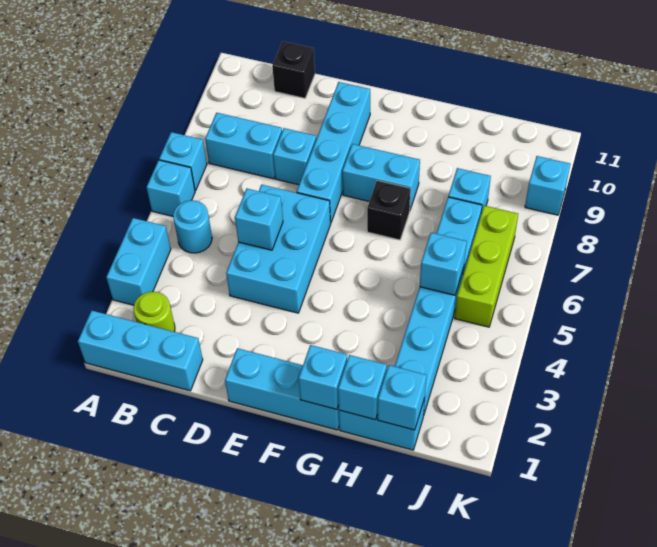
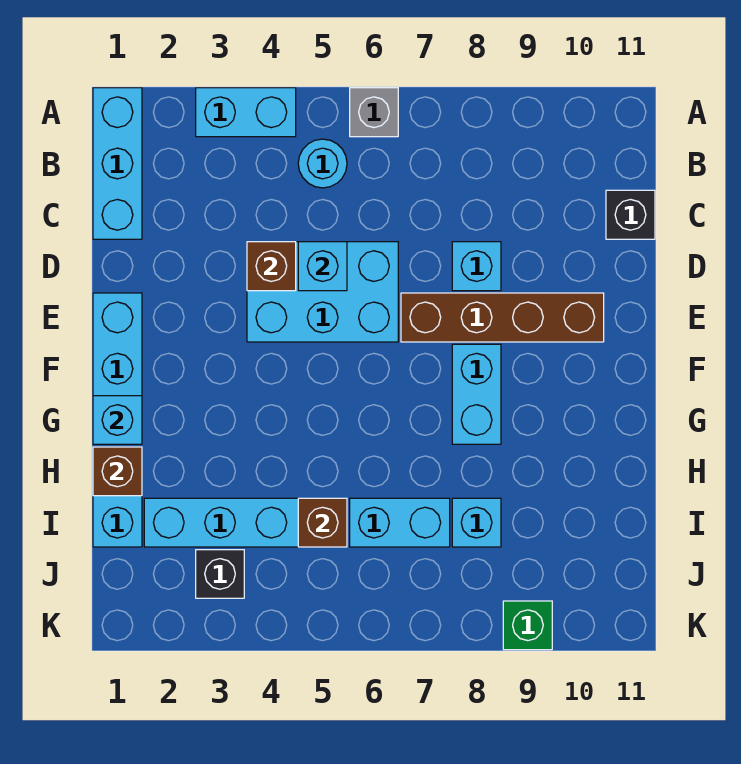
cyan 1x1 brick [146,160,195,216] -> grey 1x1 brick [350,88,398,137]
cyan 1x1 brick [159,132,207,191] -> none
lime 1x1 round brick [133,292,175,332] -> none
cyan 1x2 brick [205,113,282,179] -> none
none -> brown 1x1 brick [247,242,296,291]
cyan 1x4 brick [297,82,370,223] -> brown 1x4 brick [401,293,604,342]
black 1x1 brick [367,180,410,240] -> black 1x1 brick moved to [196,550,244,598]
cyan 1x1 brick [338,355,387,420] -> brown 1x1 brick [93,447,142,496]
cyan 1x1 brick [378,365,426,430] -> none
cyan 1x1 brick [420,233,467,295] -> brown 1x1 brick [298,498,347,547]
lime 1x3 brick [455,206,518,327] -> none
cyan 1x1 brick [525,156,570,215] -> green 1x1 brick [503,601,552,650]

